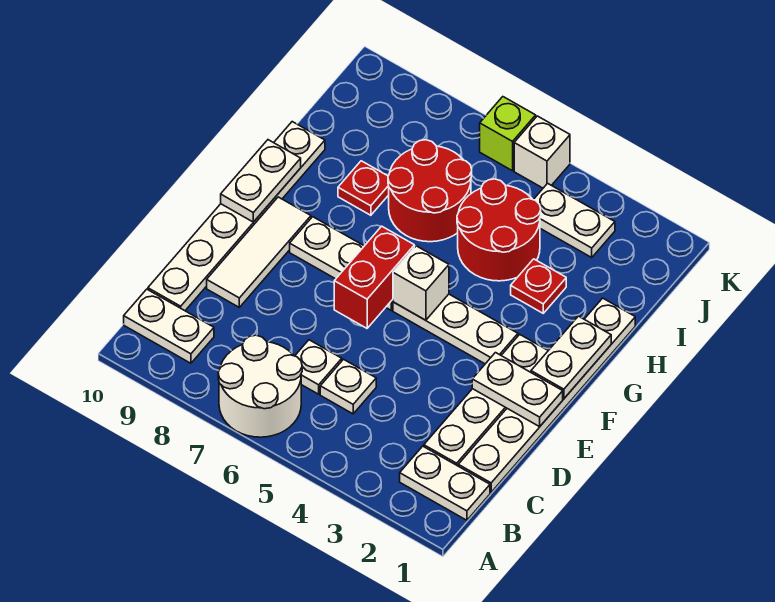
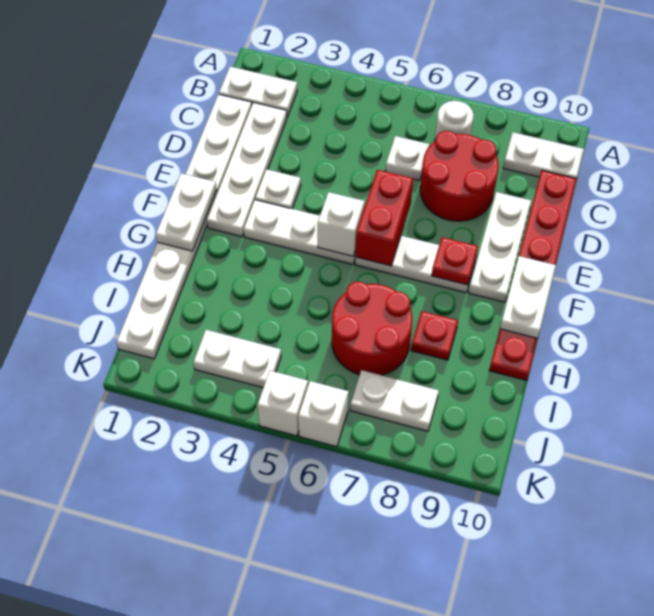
white 2x2 round brick [218,335,302,437] -> white 1x1 round brick [435,101,474,141]
white 1x6 plate [458,298,635,492] -> white 1x8 plate [117,94,252,359]
white 1x1 plate [320,359,376,414] -> white 1x1 plate moved to [255,169,301,209]
white 1x6 plate [148,122,325,311] -> red 1x6 plate [489,170,577,380]
white 1x3 tile [207,197,311,307] -> white 1x3 plate [469,192,531,302]
white 1x2 plate [472,353,563,427] -> white 1x2 plate moved to [350,370,439,431]
red 1x1 plate [511,259,566,313] -> red 1x1 plate moved to [432,237,478,285]
red 2x2 round brick [457,179,541,281] -> red 2x2 round brick moved to [420,131,499,221]
lime 1x1 brick [480,97,536,171] -> white 1x1 brick [298,381,349,447]

